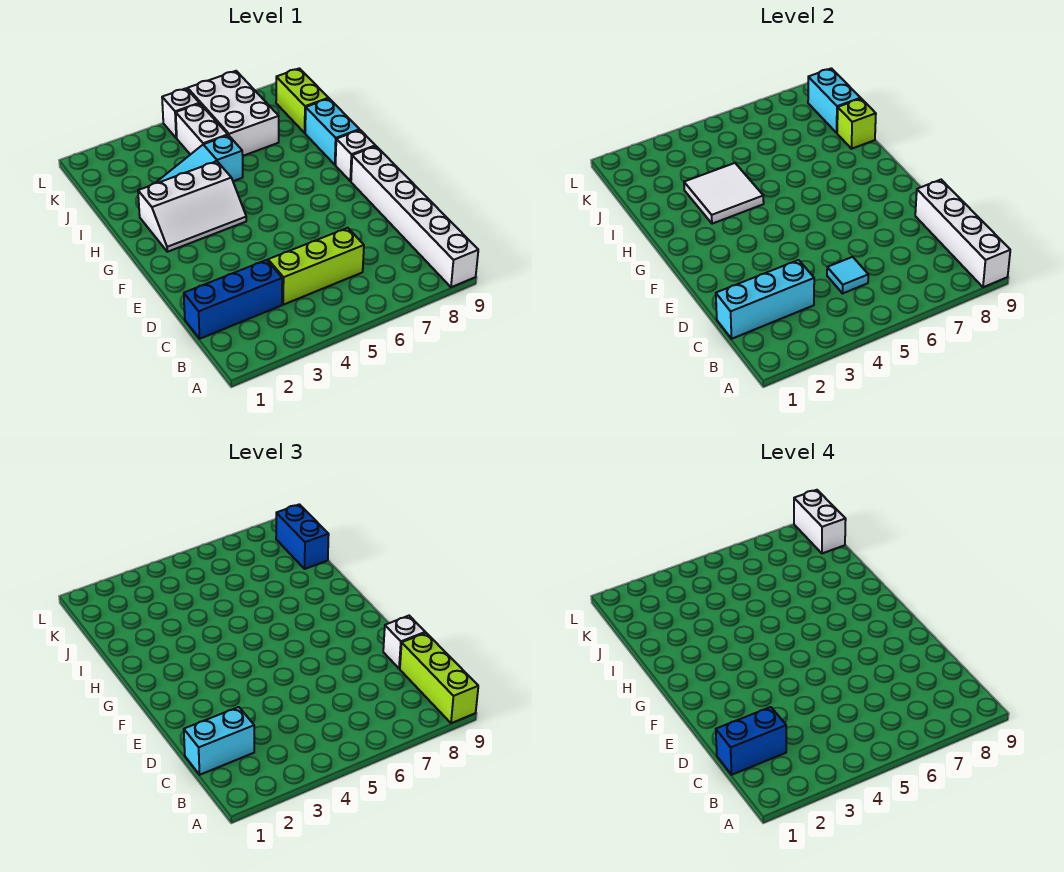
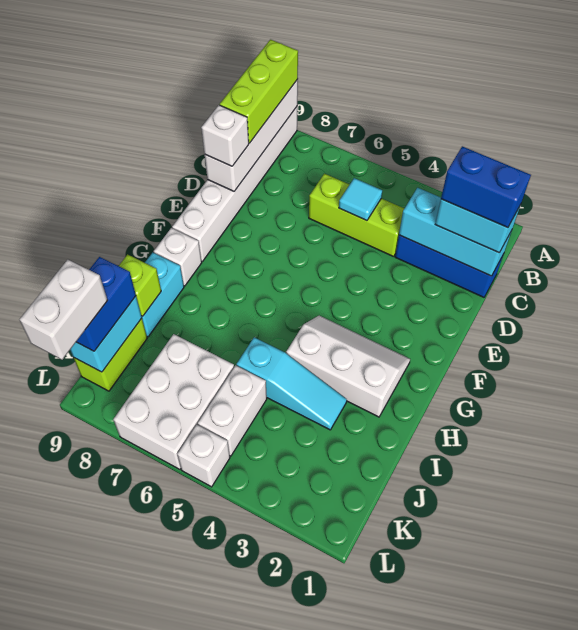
white 2x2 tile [684,163,764,224] -> none

